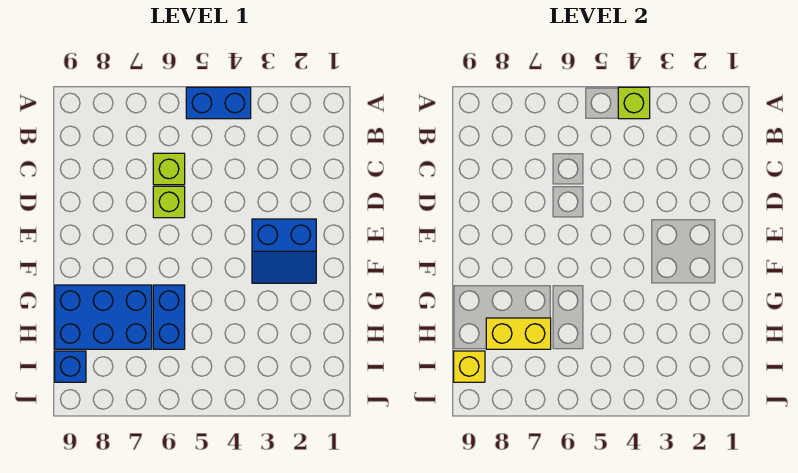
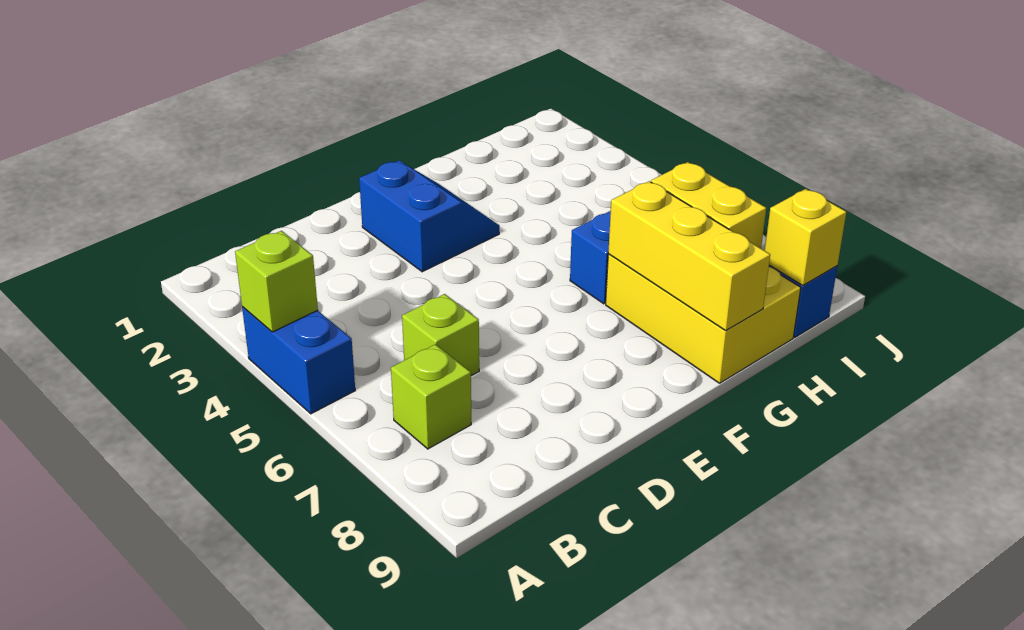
lime 1x1 brick [153,186,185,218] -> lime 1x1 brick moved to [391,344,471,449]
blue 2x3 brick [55,285,152,349] -> yellow 2x3 brick [606,254,801,383]
none -> yellow 1x3 brick [608,181,770,331]

